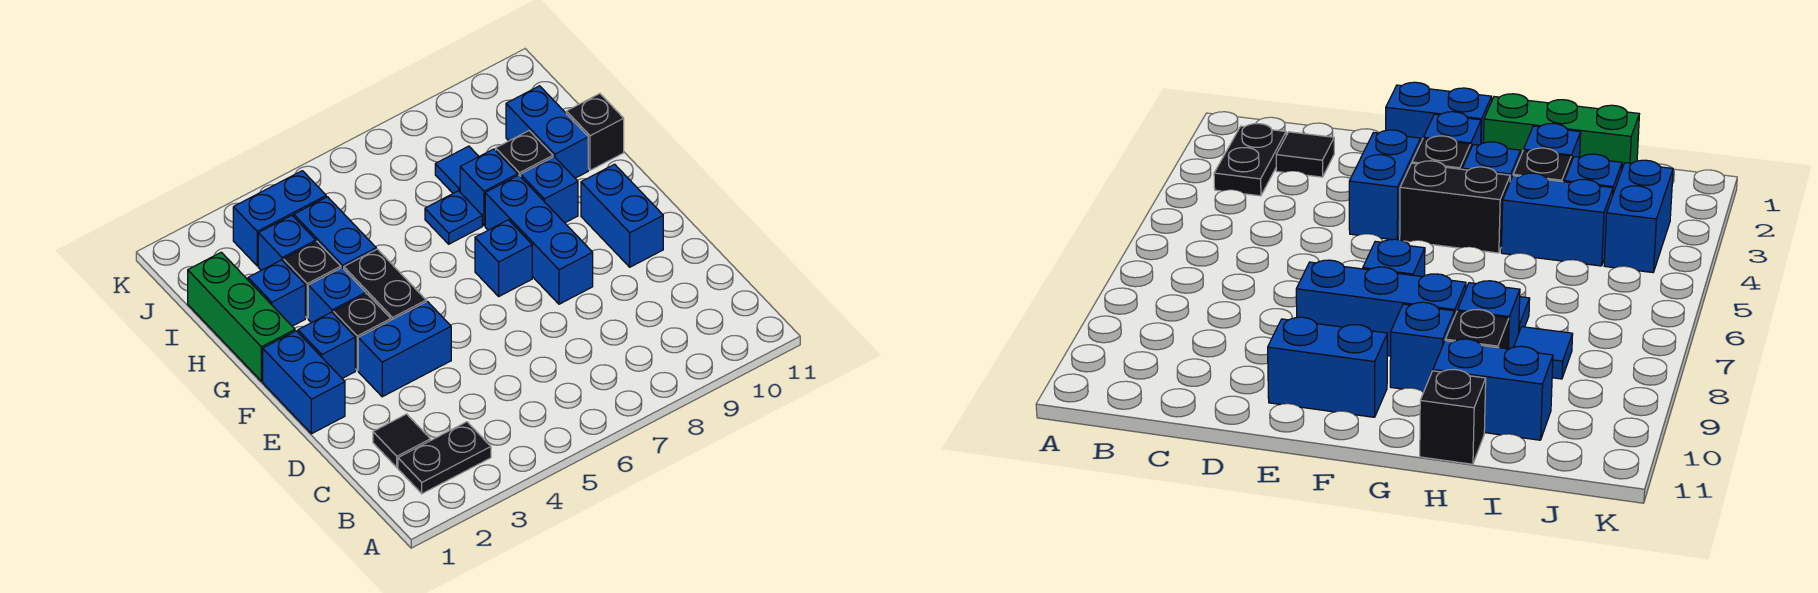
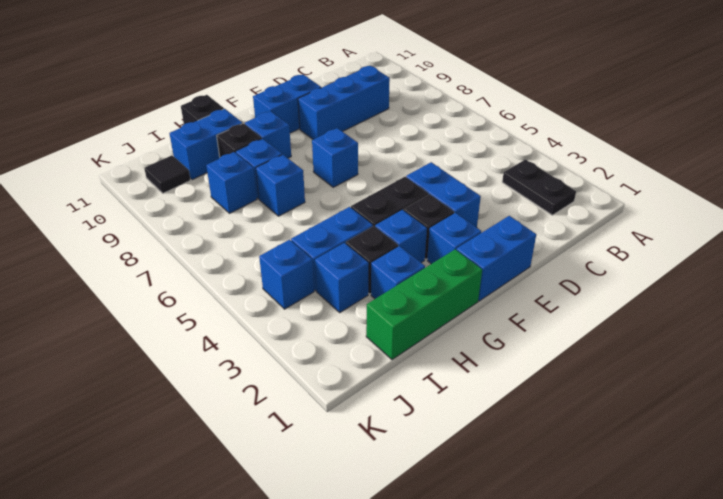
black 1x1 tile [373,414,430,467] -> black 1x1 tile moved to [144,155,190,193]
blue 1x3 brick [485,175,593,304] -> blue 1x3 brick moved to [298,66,390,140]
blue 1x1 plate [425,191,482,244] -> blue 1x1 brick [256,155,305,216]
blue 1x1 tile [435,146,479,193] -> blue 1x1 brick [206,152,257,213]
blue 1x2 brick [233,171,326,266] -> blue 1x1 brick [259,240,314,309]

